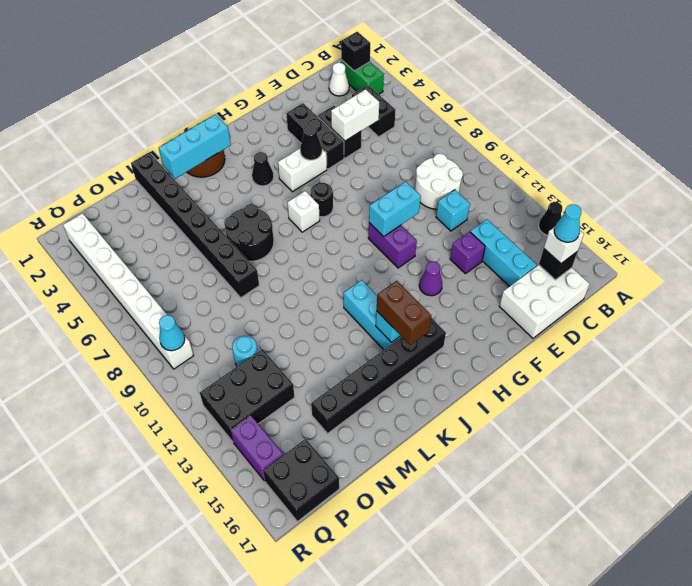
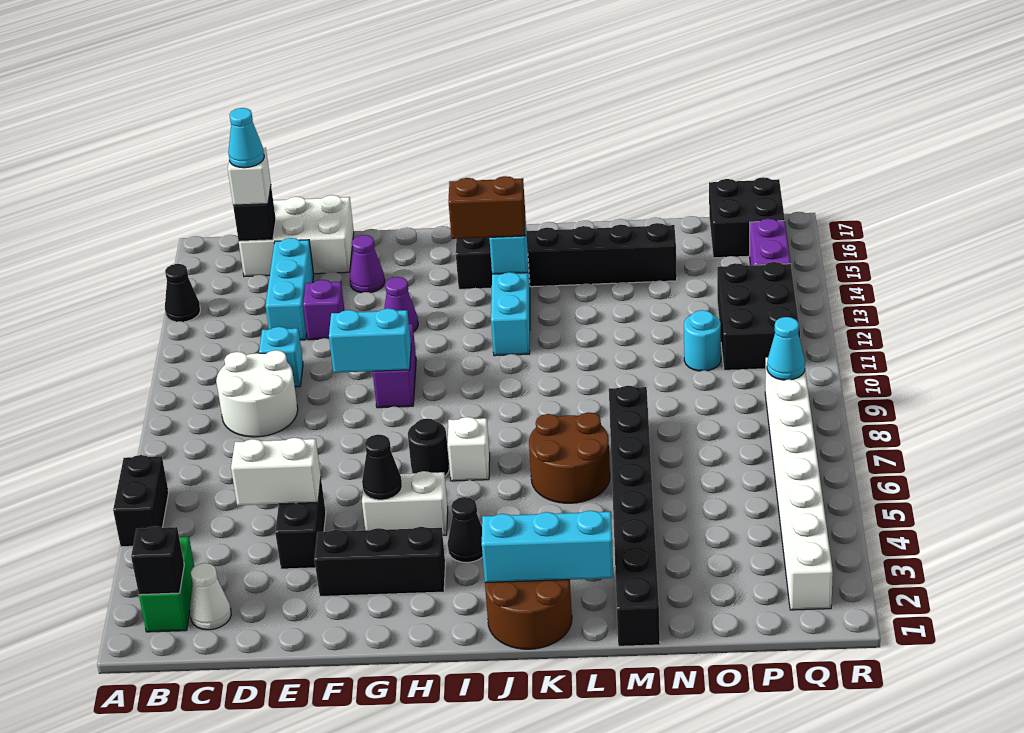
black 1x2 brick [352,85,396,137] -> black 1x2 brick moved to [113,455,169,547]
black 1x3 brick [286,103,344,169] -> black 1x3 brick turned to [314,527,445,596]
none -> purple 1x1 cone [350,235,385,293]
brown 1x2 brick [377,281,431,345] -> brown 1x2 brick turned to [448,176,525,239]
black 2x2 round brick [224,204,274,261] -> brown 2x2 round brick [529,412,610,503]
black 2x3 brick [200,349,295,442] -> black 2x3 brick turned to [717,262,800,370]

